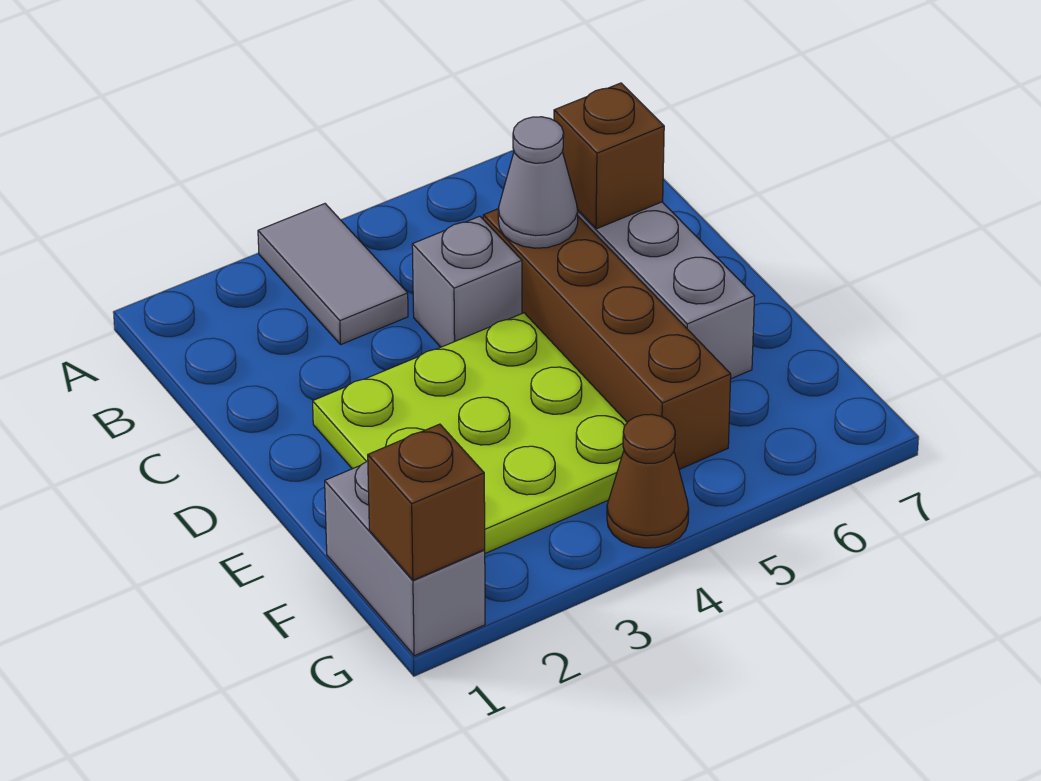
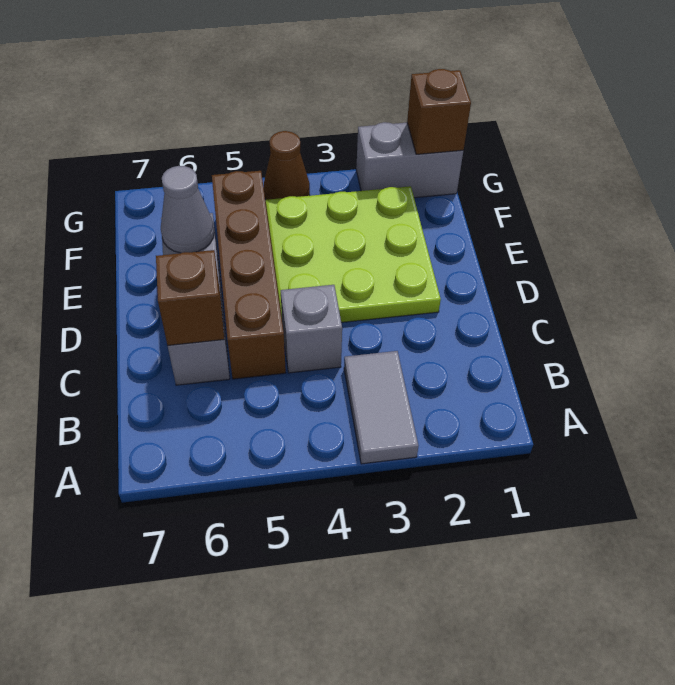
grey 1x1 cone [498,117,578,248] -> grey 1x1 cone moved to [161,166,214,253]
grey 1x2 brick [325,461,485,656] -> grey 1x2 brick turned to [356,122,463,198]

